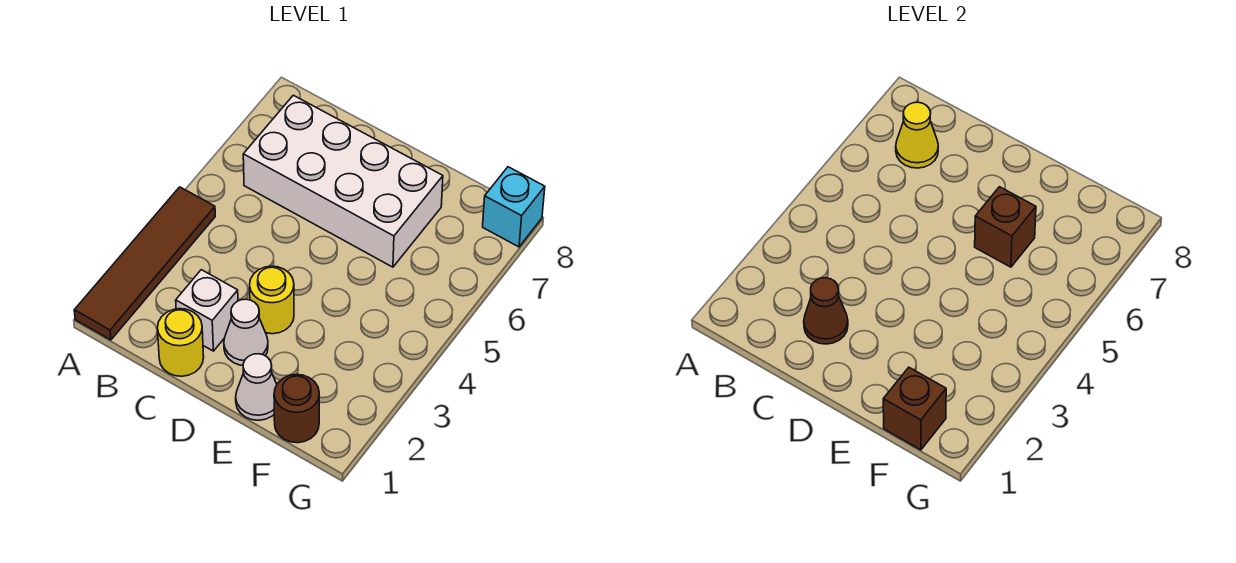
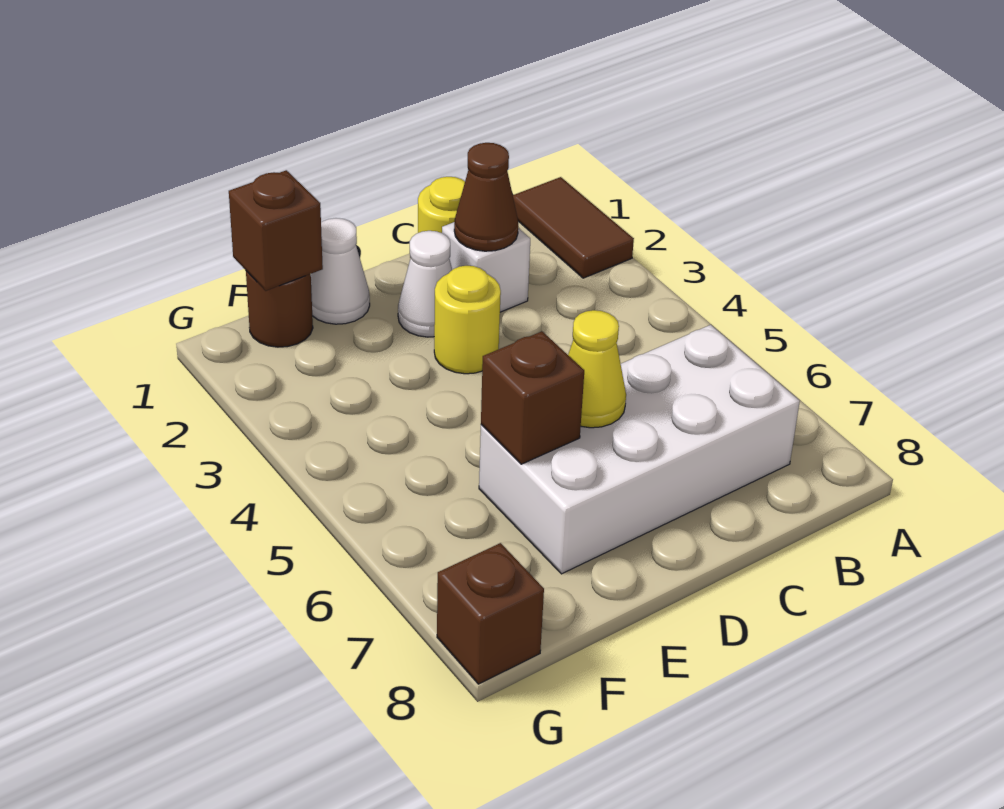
brown 1x4 tile [74,187,215,340] -> brown 1x2 tile [513,177,634,278]
yellow 1x1 cone [896,102,938,168] -> yellow 1x1 cone moved to [568,310,626,428]
cyan 1x1 brick [483,167,545,247] -> brown 1x1 brick [437,543,544,684]

